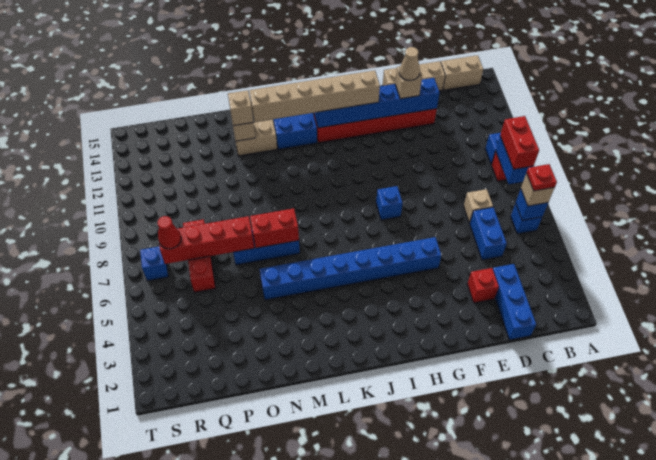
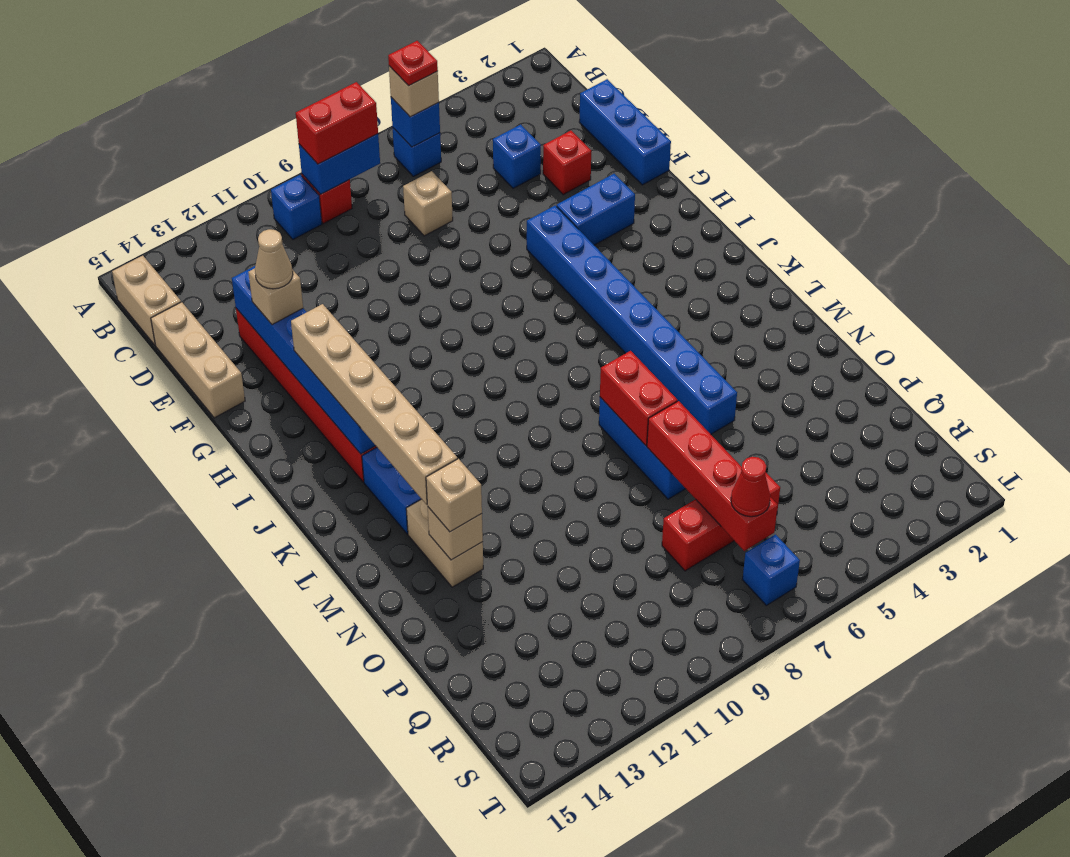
blue 1x3 brick [493,264,536,340] -> blue 1x3 brick turned to [579,79,671,185]
blue 1x2 brick [470,207,507,260] -> blue 1x2 brick moved to [557,174,635,245]
blue 1x1 brick [376,186,403,220] -> blue 1x1 brick moved to [493,125,541,188]

